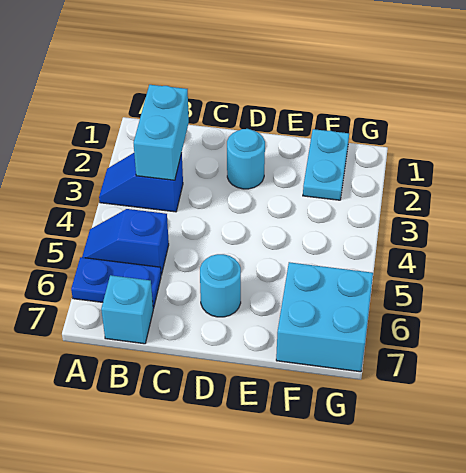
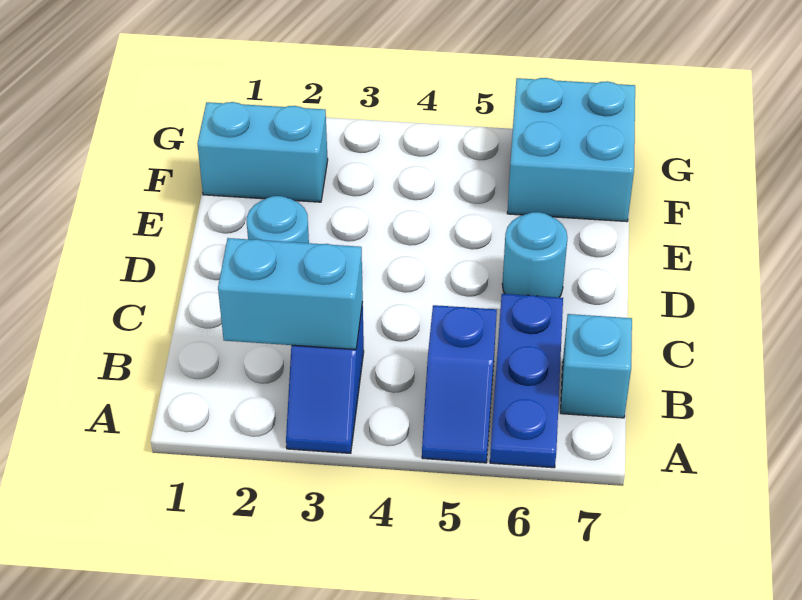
blue 1x2 plate [71,257,161,309] -> blue 1x3 plate [490,294,563,468]
cyan 1x2 plate [303,129,349,200] -> cyan 1x2 brick [198,102,328,202]

